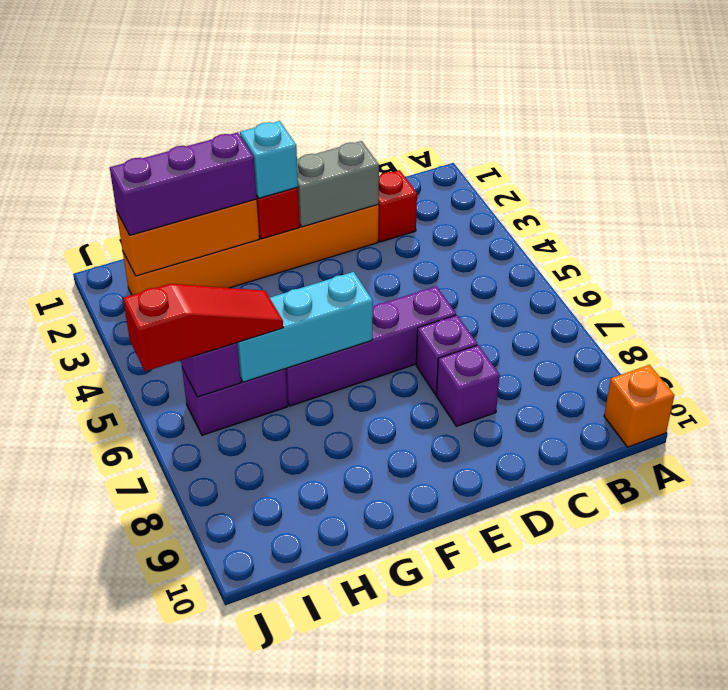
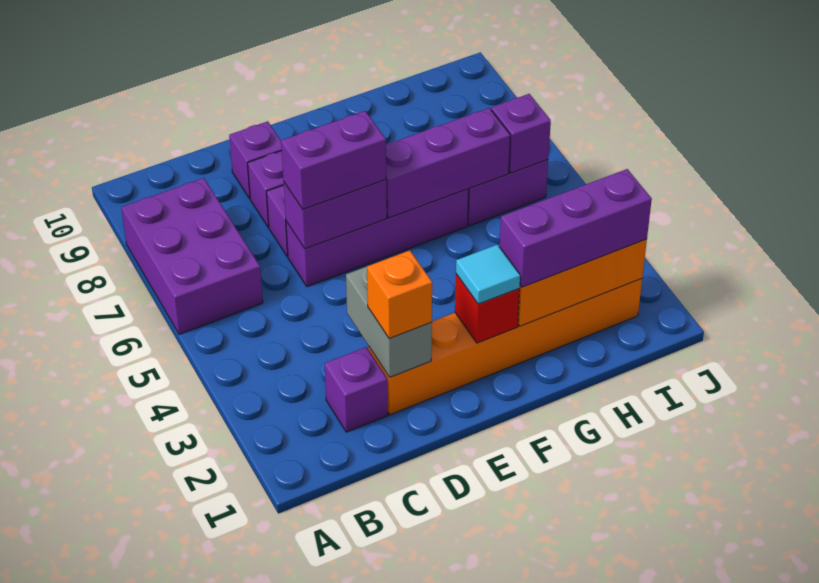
none -> purple 2x3 brick [121,178,263,334]
orange 1x1 brick [604,365,674,447] -> orange 1x1 brick moved to [367,250,432,339]
red 1x1 brick [378,170,417,242] -> purple 1x1 brick [324,347,388,432]
grey 1x2 brick [297,141,379,227] -> grey 1x2 brick turned to [346,267,432,377]
none -> purple 1x2 brick [284,180,387,249]
none -> purple 1x2 brick [281,111,386,209]
none -> purple 1x1 brick [229,121,282,199]
cyan 1x1 brick [240,121,298,198] -> cyan 1x1 tile [456,245,520,304]
cyan 1x3 brick [237,272,373,382] -> purple 1x3 brick [386,108,510,218]
red 1x3 slope [123,284,283,371] -> none

